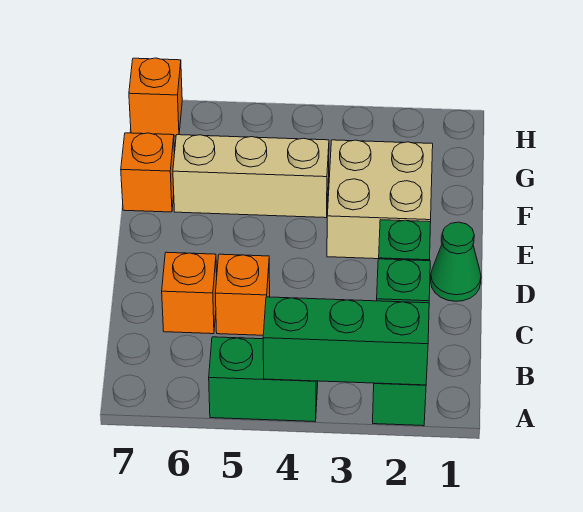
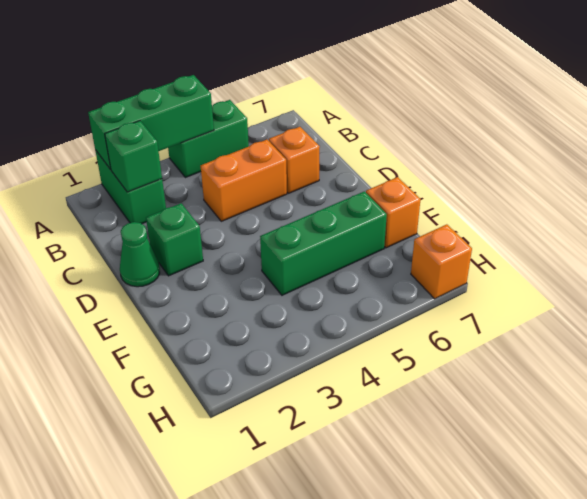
orange 1x1 brick [215,254,270,335] -> orange 1x2 brick [201,140,287,221]
tan 2x2 brick [327,140,433,259] -> none
tan 1x3 brick [173,135,329,218] -> green 1x3 brick [260,191,387,295]

